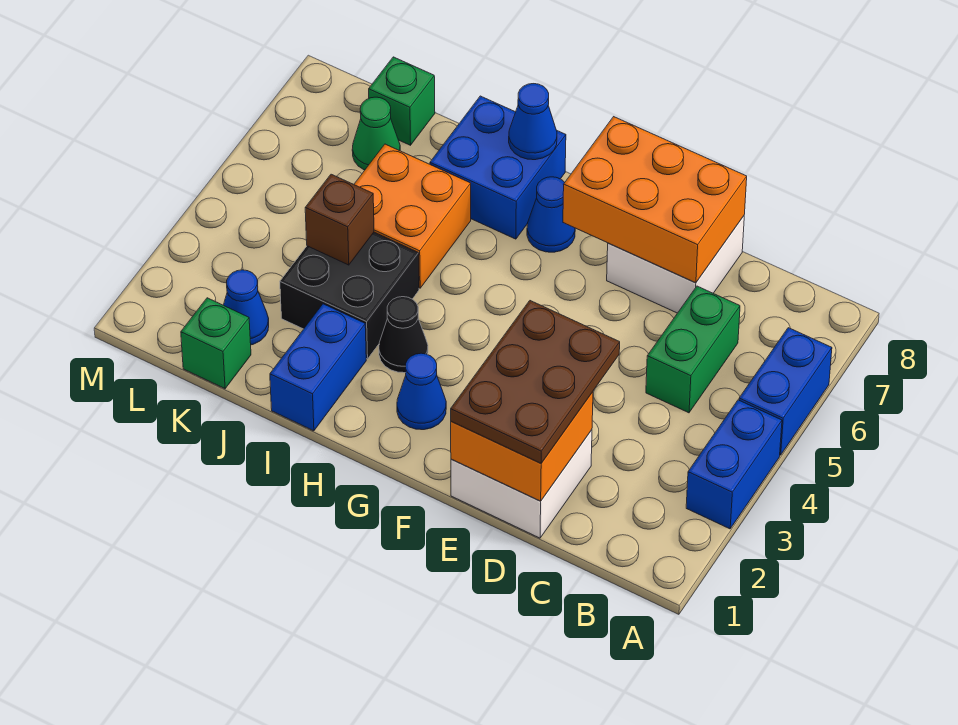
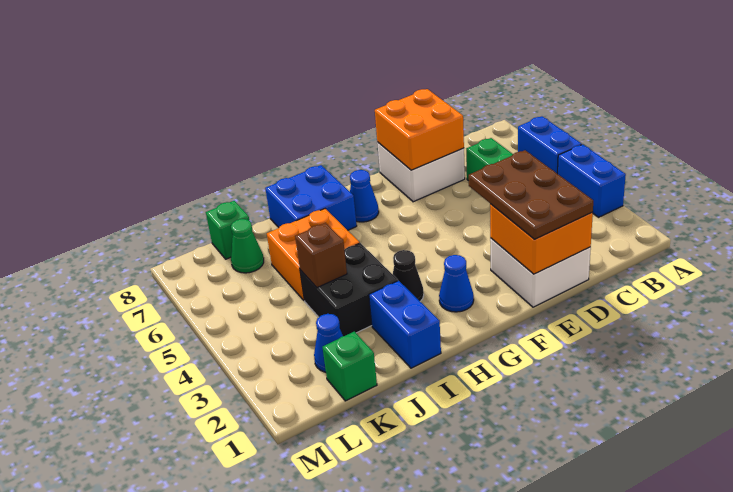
orange 2x3 brick [563,117,747,283] -> orange 2x2 brick [375,89,464,170]
blue 1x1 cone [509,84,557,160] -> none

